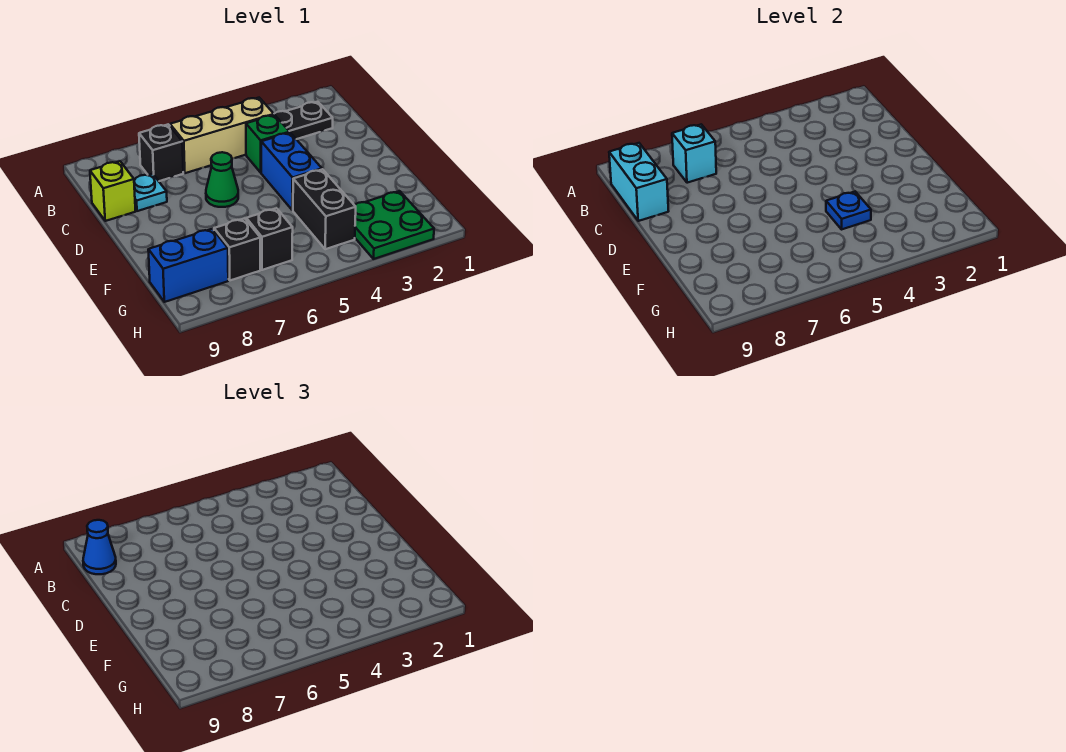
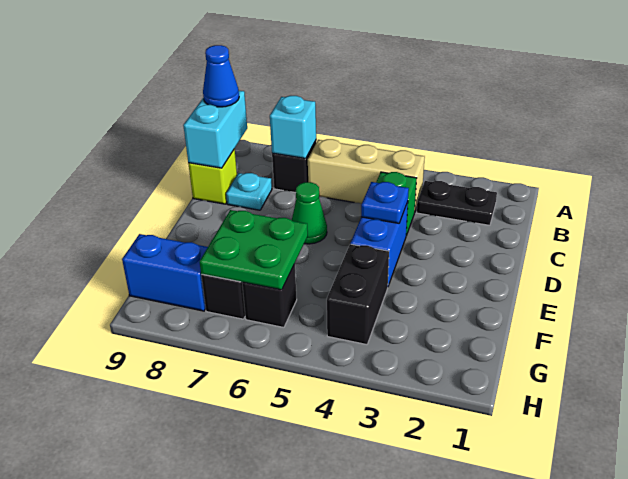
blue 1x1 plate [826,192,871,229] -> blue 1x1 plate moved to [361,182,409,223]
green 2x2 plate [355,191,434,259] -> green 2x2 plate moved to [200,210,308,290]

